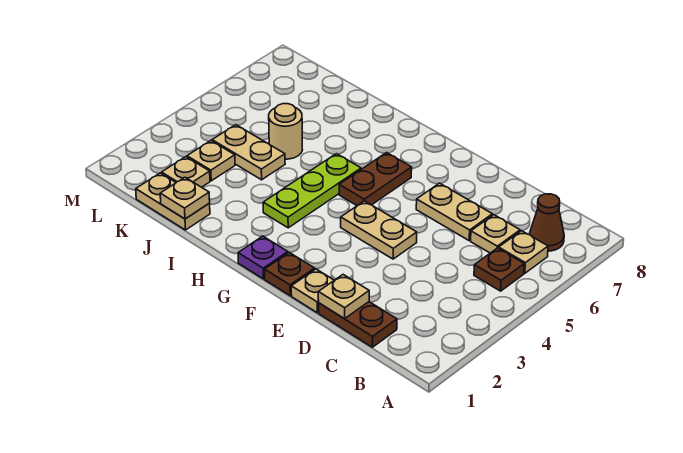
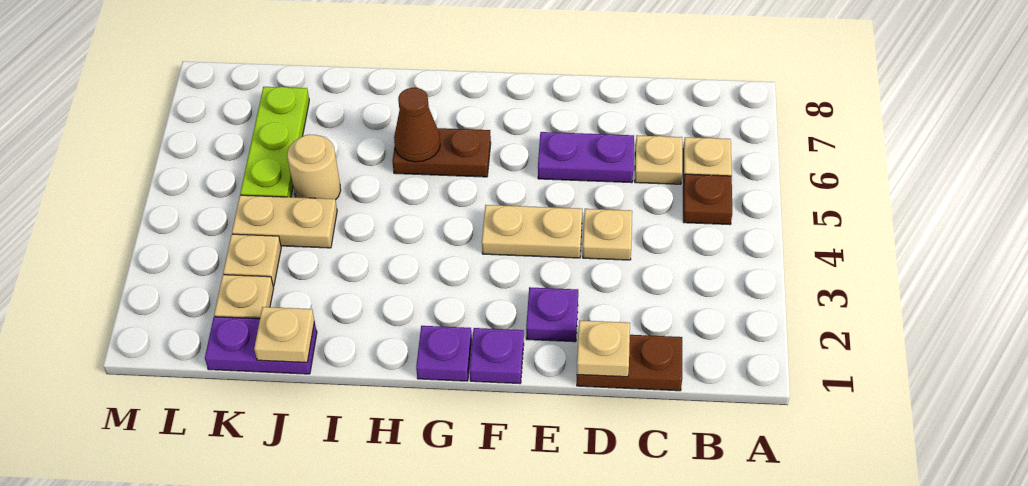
brown 1x1 cone [529,194,564,251] -> brown 1x1 cone moved to [394,88,440,162]
tan 1x2 plate [416,183,492,240] -> purple 1x2 plate [538,132,634,183]
tan 1x1 plate [291,269,334,313] -> tan 1x1 plate moved to [583,209,632,260]
none -> purple 1x1 plate [526,287,578,342]
brown 1x1 plate [265,252,315,296] -> purple 1x1 plate [470,328,524,384]
brown 1x2 plate [339,153,412,206] -> brown 1x2 plate turned to [392,128,491,177]
lime 1x3 plate [263,154,361,228] -> lime 1x3 plate moved to [240,87,309,197]
tan 1x2 plate [136,173,210,230] -> purple 1x2 plate [205,317,317,374]

